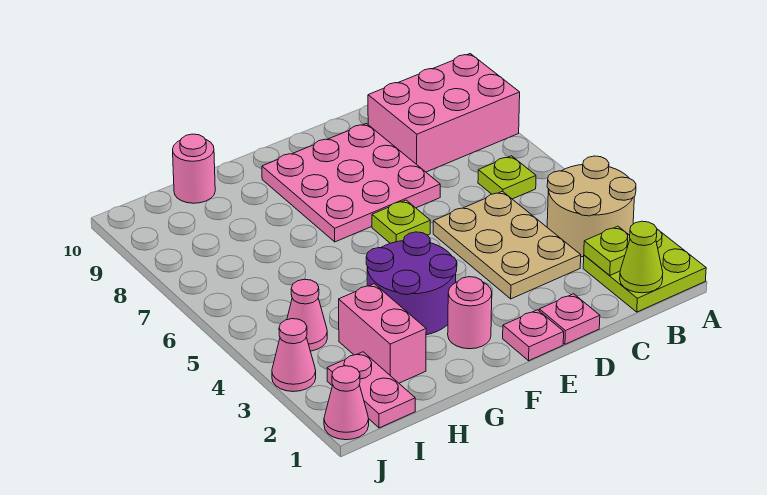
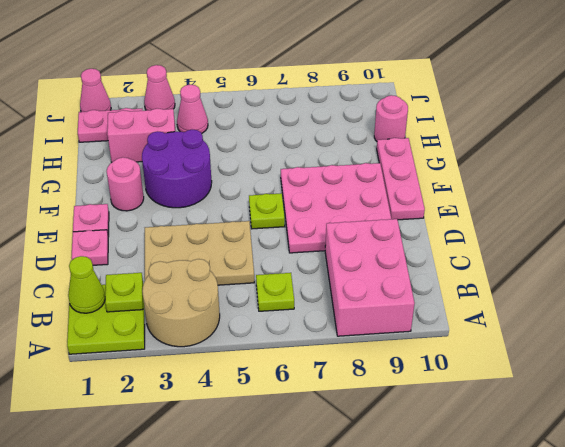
none -> pink 1x3 plate [377,138,425,220]

